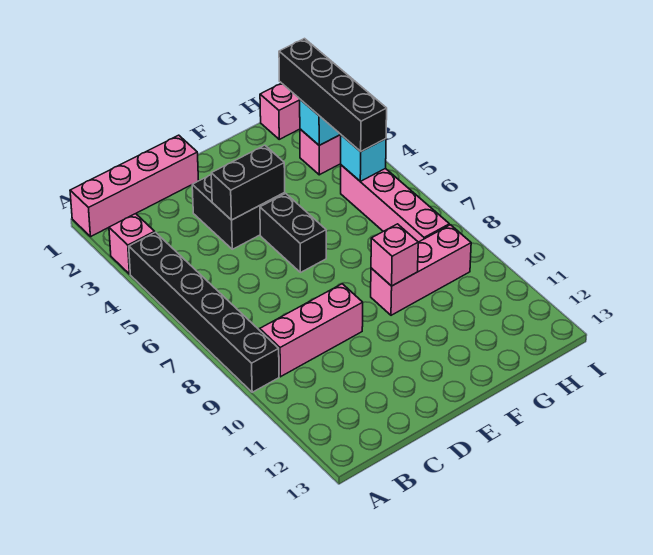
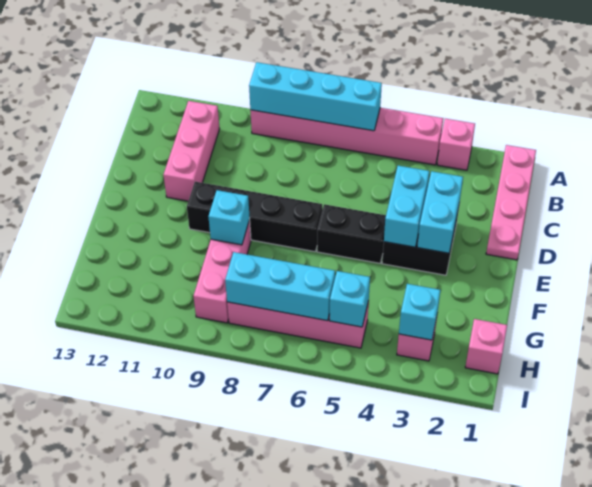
pink 1x4 brick [70,135,199,236] -> pink 1x4 plate [486,145,536,260]
black 1x6 brick [129,232,279,392] -> pink 1x6 brick [250,108,443,165]
none -> cyan 1x4 brick [249,62,382,131]
pink 1x3 brick [260,284,363,377] -> pink 1x3 brick moved to [163,101,220,201]
none -> cyan 1x2 brick [417,171,463,253]
black 1x2 brick [211,145,285,220] -> cyan 1x2 brick [384,166,429,247]
pink 1x1 brick [371,224,418,286] -> cyan 1x1 brick [208,190,250,245]
black 1x4 brick [279,39,387,151] -> black 1x4 brick moved to [187,182,322,252]
none -> cyan 1x3 brick [225,252,335,321]

